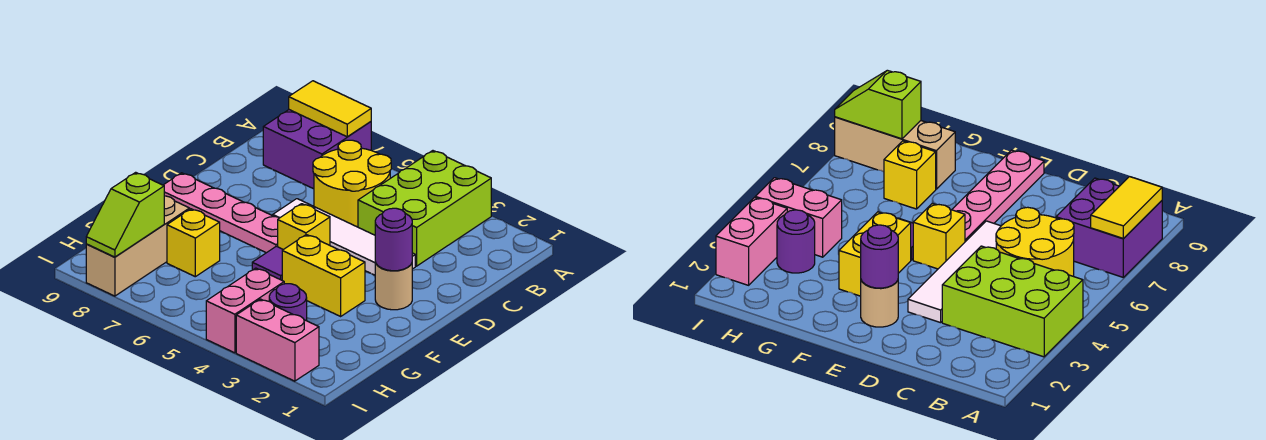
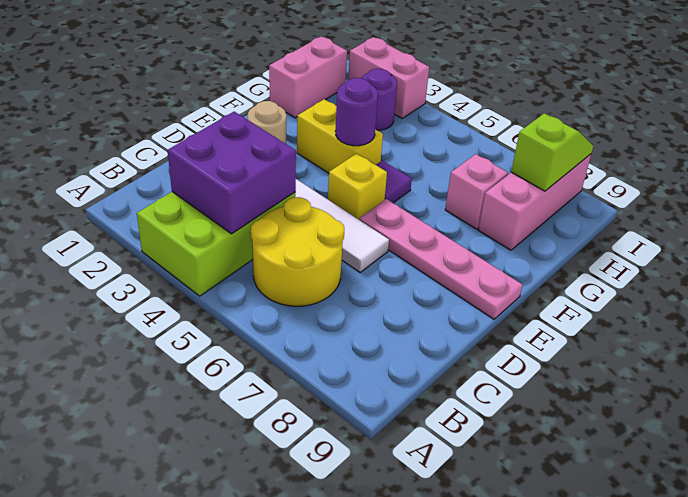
purple 2x2 brick [263,110,371,189] -> purple 2x2 brick moved to [168,112,296,234]
yellow 1x2 tile [289,81,371,137] -> none
purple 1x1 round brick [375,208,412,271] -> purple 1x1 round brick moved to [335,78,378,146]
yellow 1x1 brick [167,209,220,277] -> pink 1x1 brick [445,154,508,229]
tan 1x3 brick [86,196,190,296] -> pink 1x3 brick [479,154,591,250]
pink 1x2 brick [206,268,284,353] -> pink 1x2 brick moved to [269,36,347,118]

